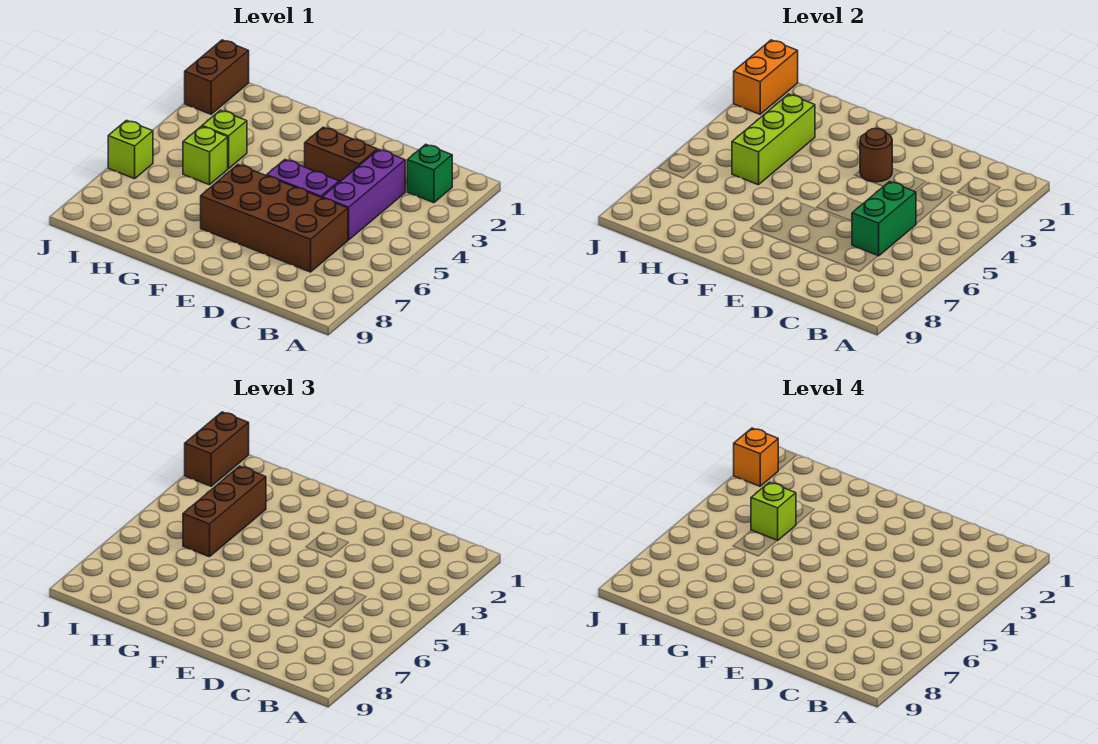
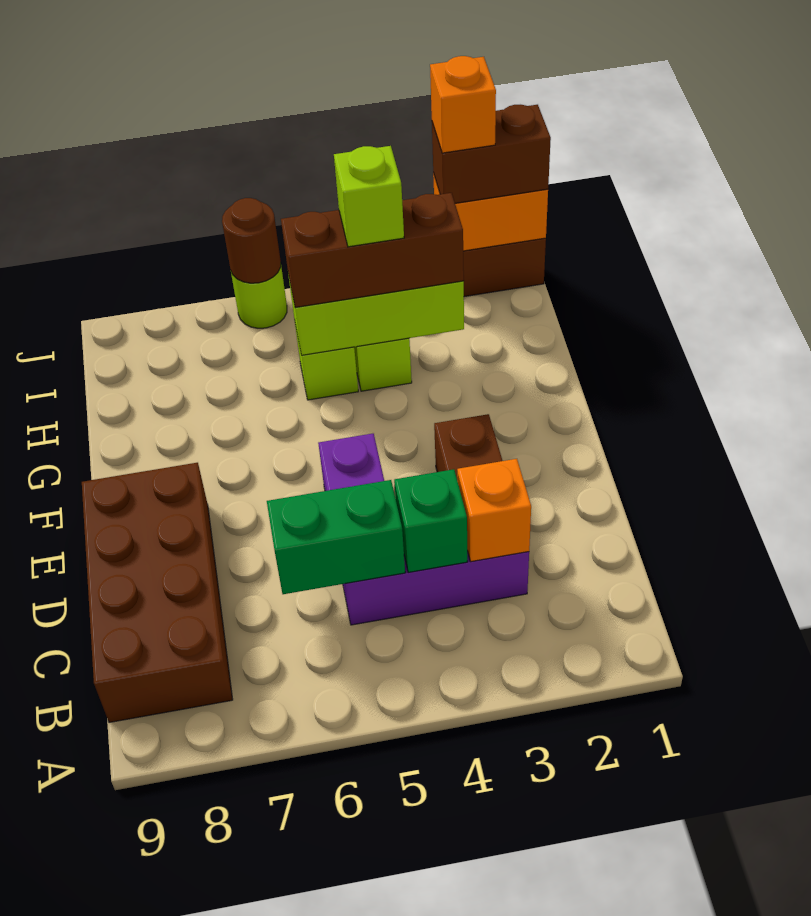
green 1x1 brick [407,144,452,203] -> green 1x1 brick moved to [394,469,467,572]
none -> orange 1x1 brick [457,459,531,562]
brown 2x4 brick [201,165,348,272] -> brown 2x4 brick moved to [82,463,233,723]
brown 1x1 round brick [860,128,892,182] -> brown 1x1 round brick moved to [222,198,281,283]
lime 1x1 brick [108,120,153,179] -> lime 1x1 round brick [231,267,287,328]

